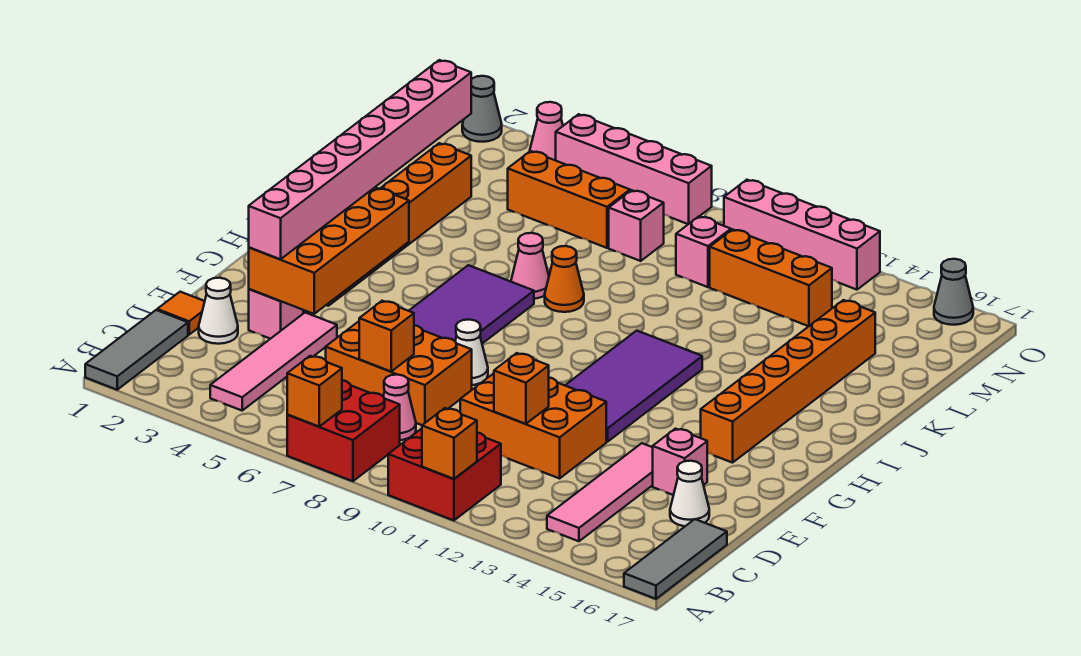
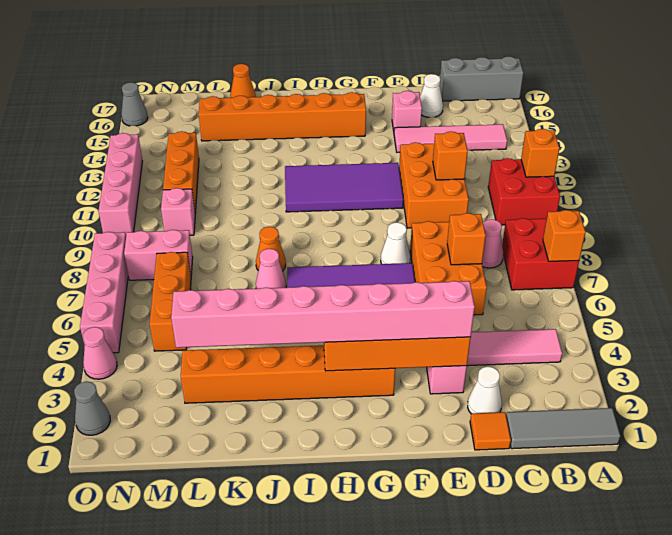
grey 1x3 tile [624,519,727,599] -> grey 1x3 brick [440,56,523,101]
none -> orange 1x1 cone [230,64,256,98]
pink 1x1 brick [609,190,664,261] -> pink 1x2 brick [124,230,193,280]

